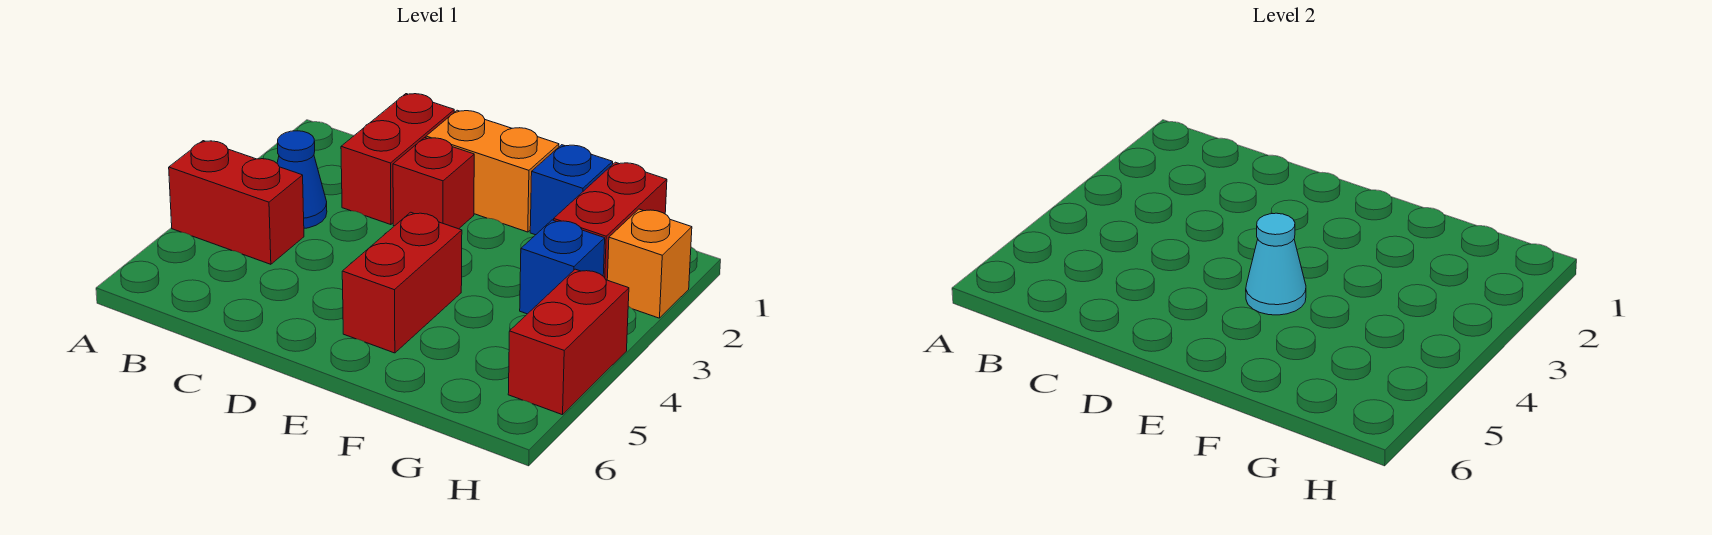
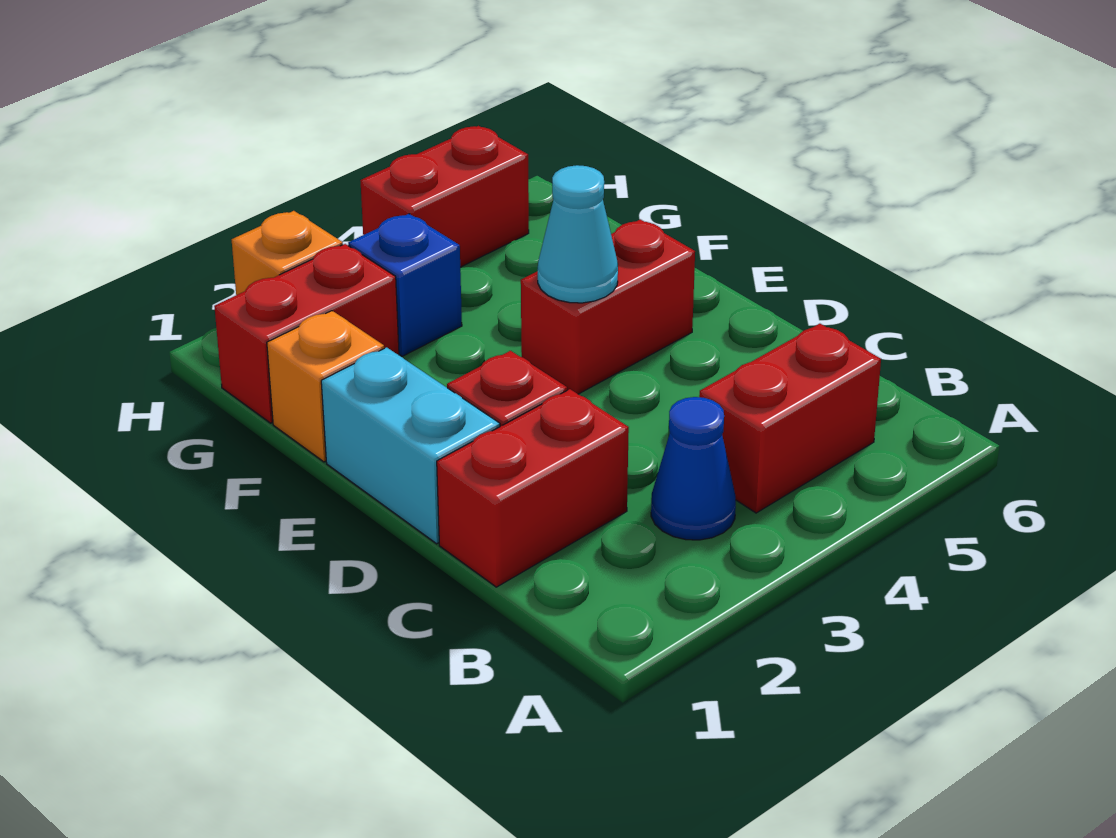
red 1x2 brick [169,141,304,264] -> red 1x2 brick turned to [699,324,881,513]
orange 1x2 brick [426,110,559,232] -> cyan 1x2 brick [321,347,500,544]
blue 1x1 brick [530,145,613,235] -> orange 1x1 brick [267,311,384,462]

